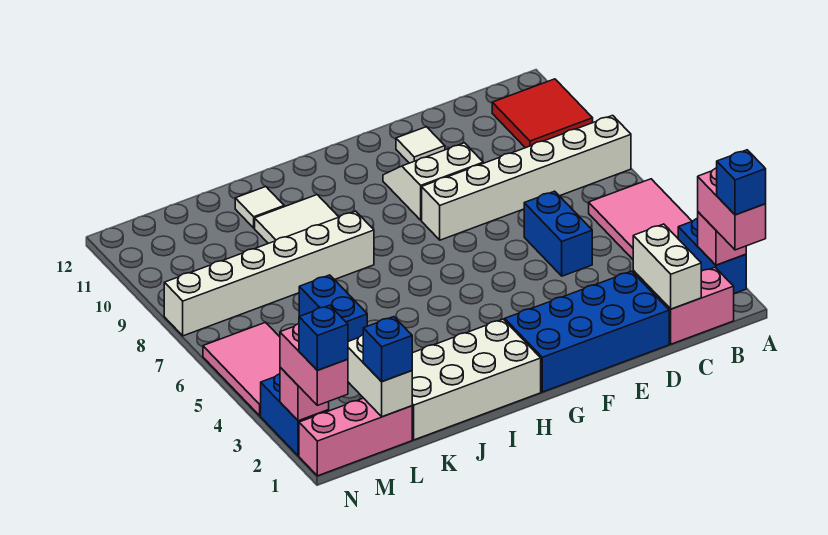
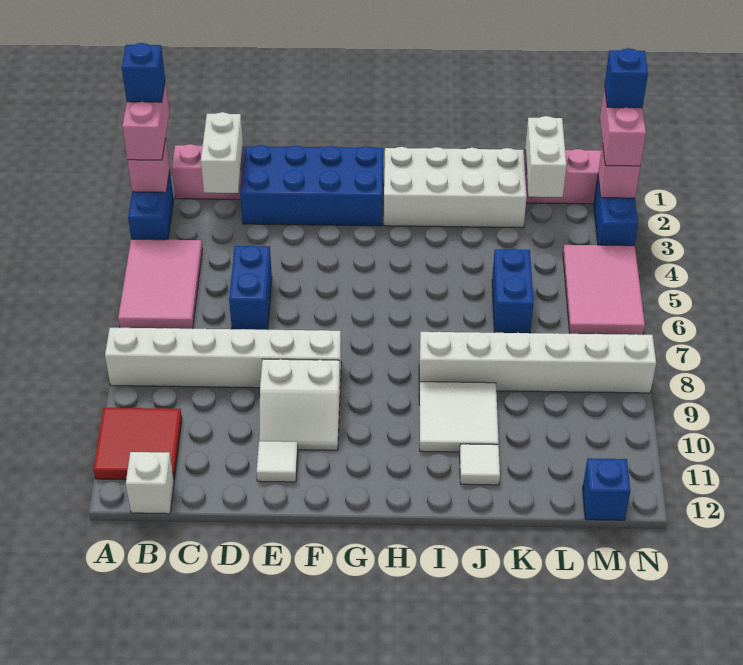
none -> white 1x1 brick [126,452,174,514]
blue 1x1 brick [363,317,412,382] -> blue 1x1 brick moved to [583,458,630,520]

